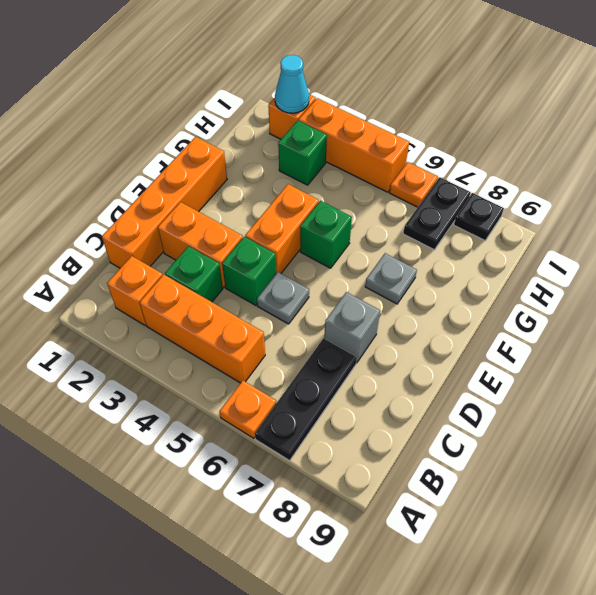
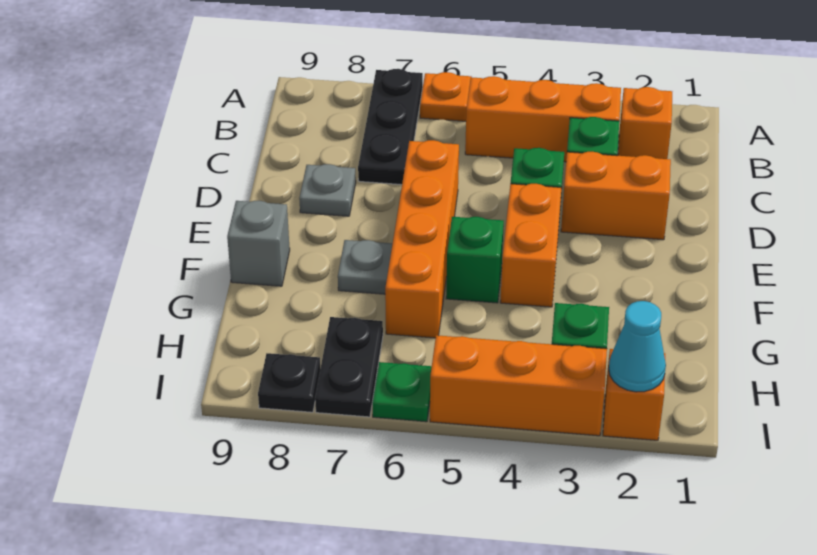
orange 1x4 brick [102,137,227,268] -> orange 1x4 brick moved to [385,140,459,338]
grey 1x1 plate [257,272,309,324] -> grey 1x1 plate moved to [299,164,356,216]
grey 1x1 brick [324,292,380,363] -> grey 1x1 brick moved to [227,201,290,286]
orange 1x1 plate [390,162,438,207] -> green 1x1 plate [372,362,432,422]

